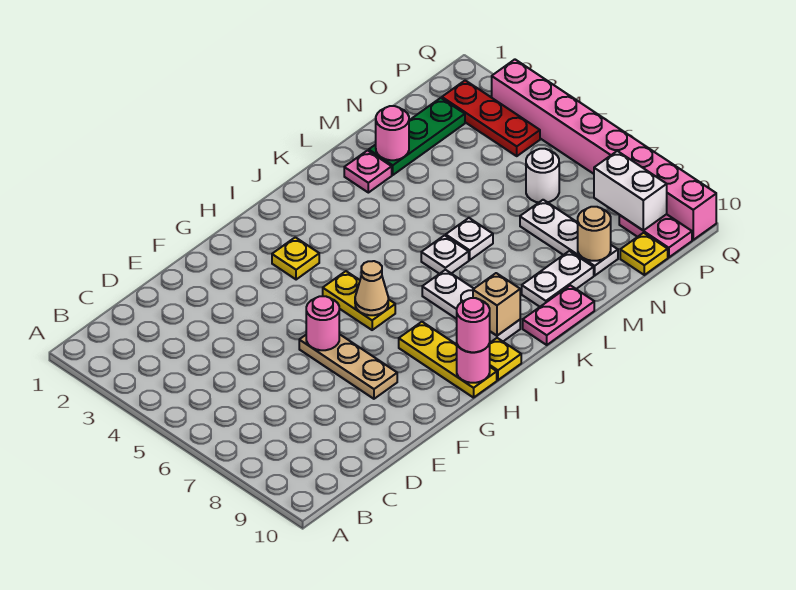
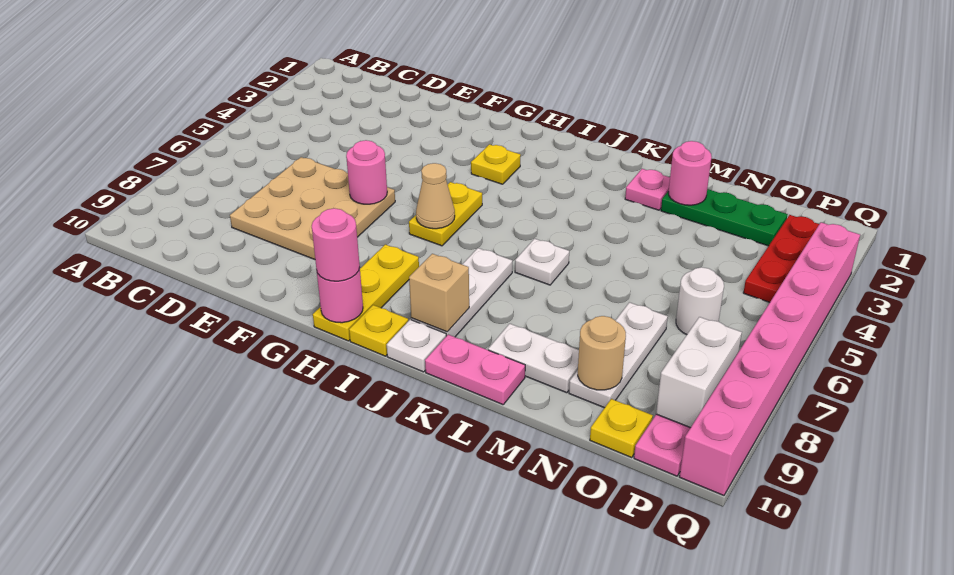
tan 1x3 plate [299,334,397,399] -> tan 3x3 plate [230,157,395,259]
white 1x1 plate [446,218,493,260] -> white 1x1 plate moved to [387,320,446,372]

